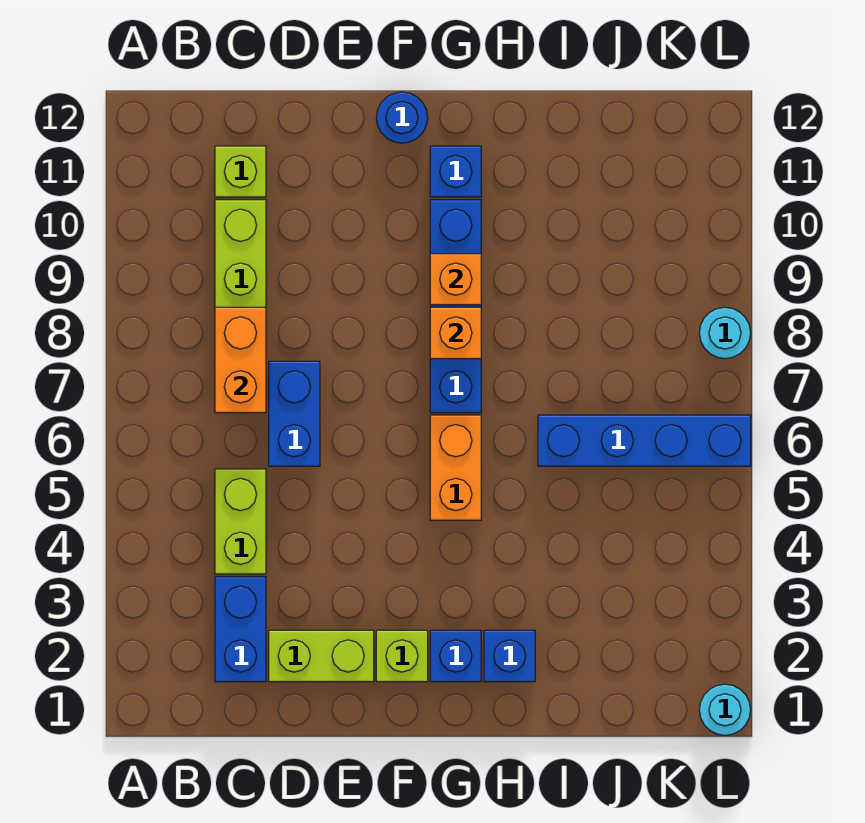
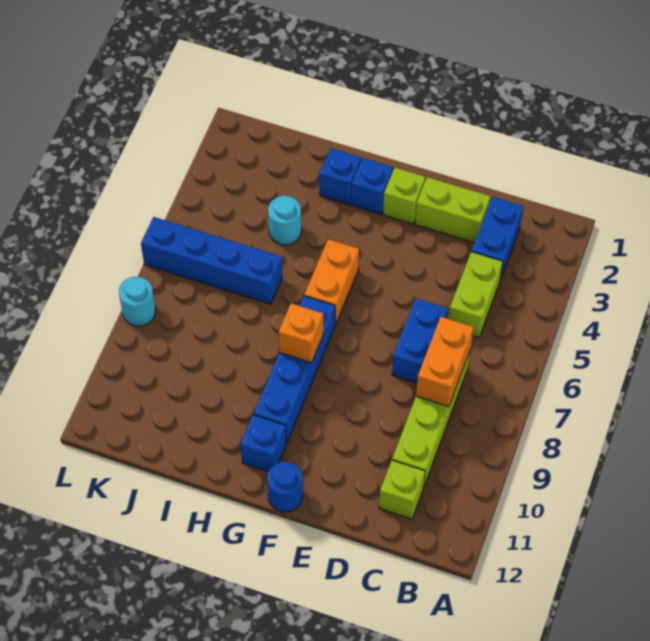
orange 1x1 brick [430,254,481,305] -> none
cyan 1x1 round brick [699,684,751,735] -> cyan 1x1 round brick moved to [268,196,301,245]

